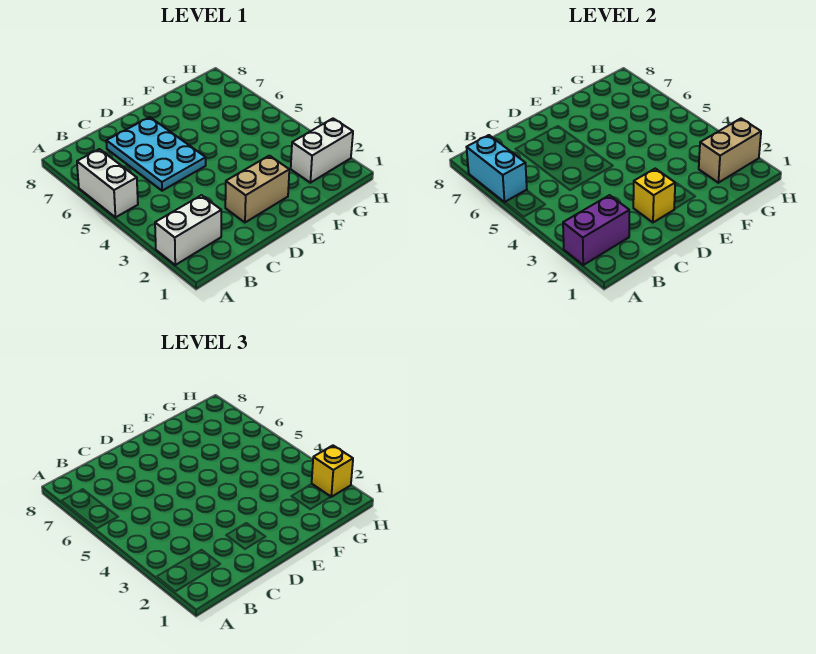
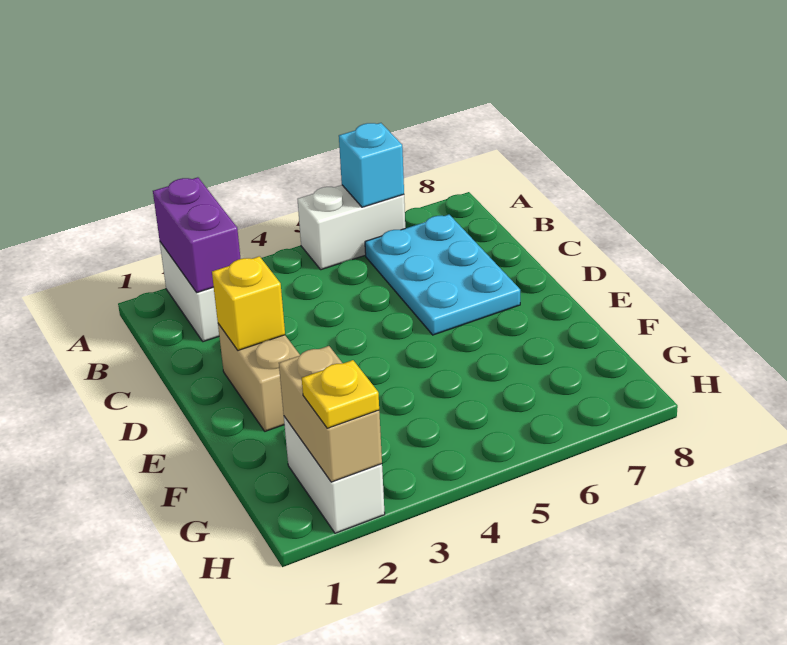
cyan 1x2 brick [467,135,527,202] -> cyan 1x1 brick [339,123,404,207]
cyan 2x3 plate [106,117,206,191] -> cyan 2x3 plate turned to [365,215,520,335]
yellow 1x1 brick [312,446,353,497] -> yellow 1x1 plate [302,360,379,428]

